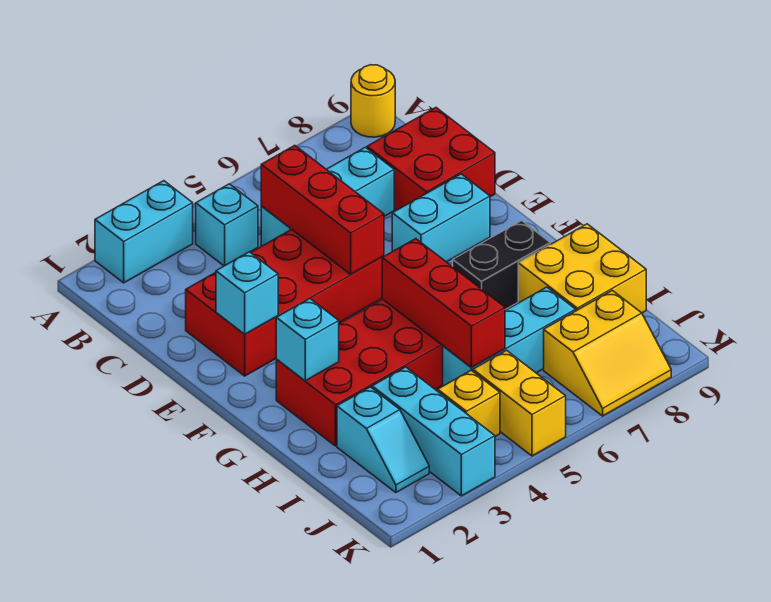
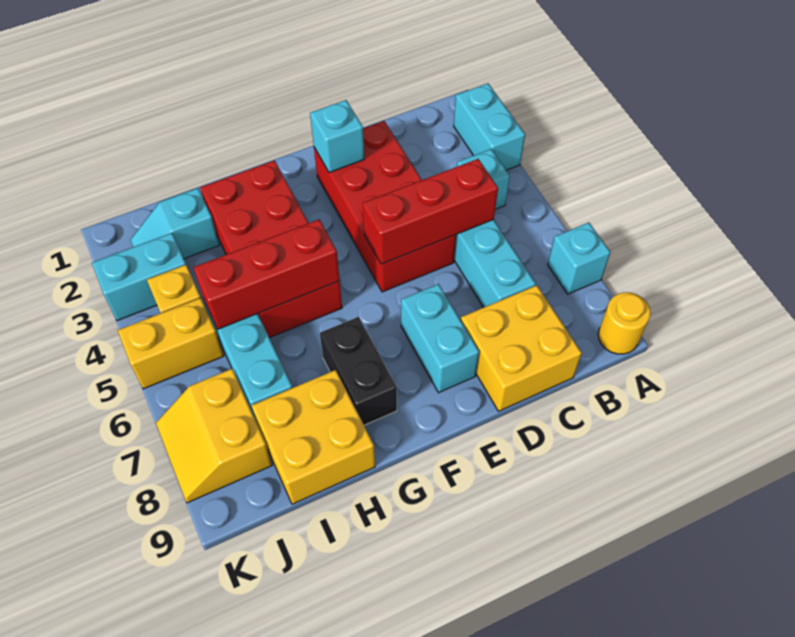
red 2x2 brick [367,108,495,210] -> yellow 2x2 brick [461,285,582,411]
cyan 1x1 brick [276,299,339,381] -> cyan 1x1 brick moved to [548,223,610,294]
cyan 1x3 brick [372,367,495,496] -> cyan 1x2 brick [92,233,186,321]

